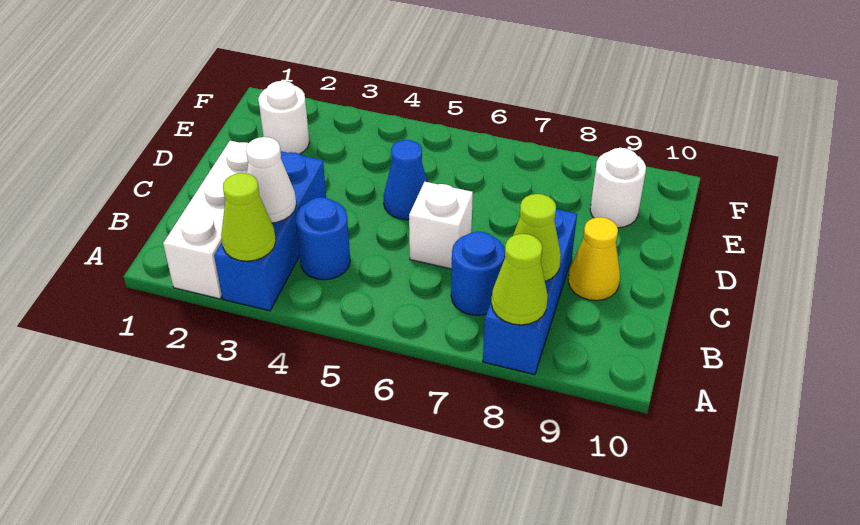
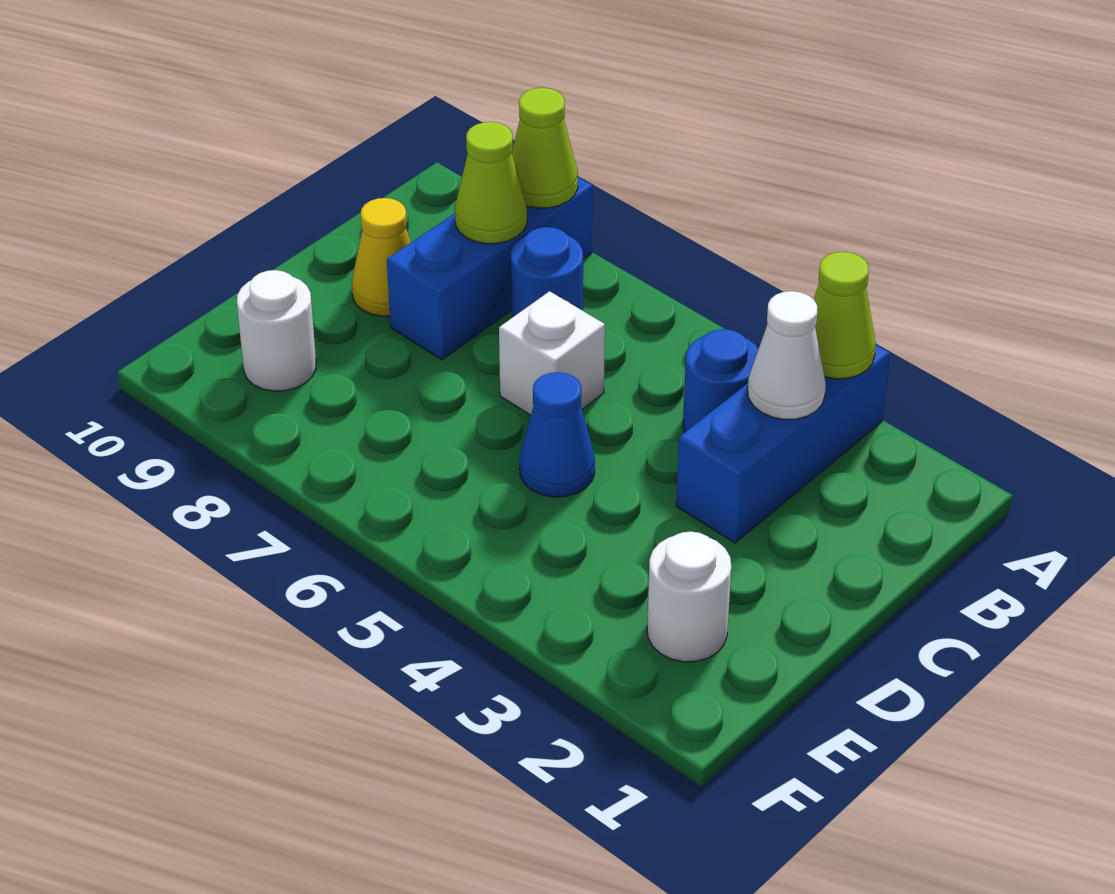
white 1x3 brick [163,141,248,299] -> none

